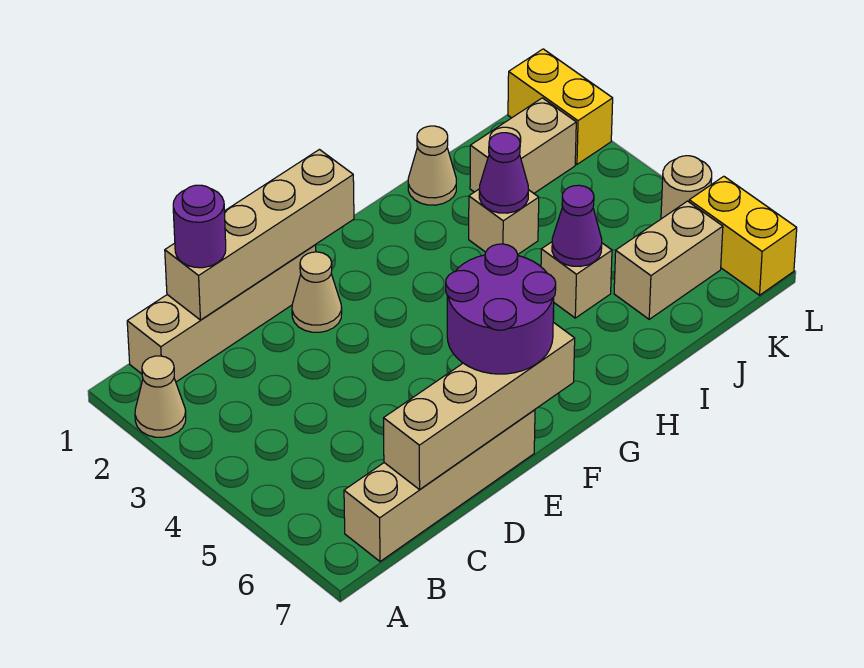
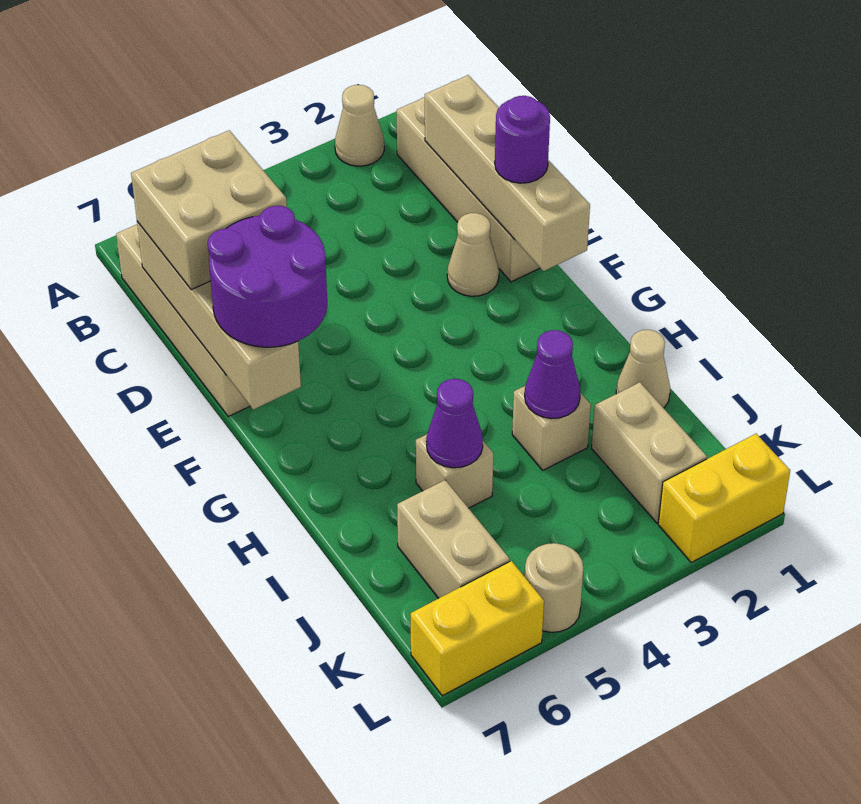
purple 1x1 round brick [173,185,226,268] -> purple 1x1 round brick moved to [495,96,550,183]
none -> tan 2x2 brick [131,130,287,290]

